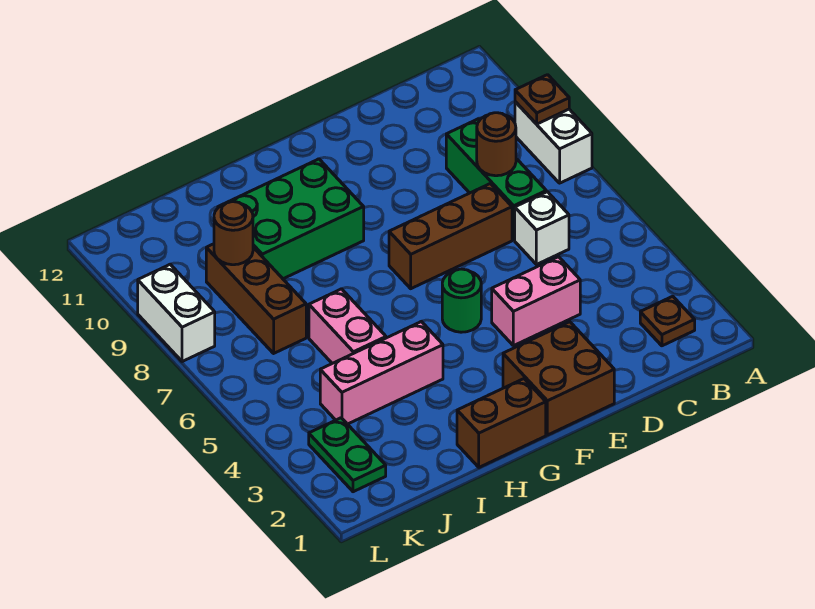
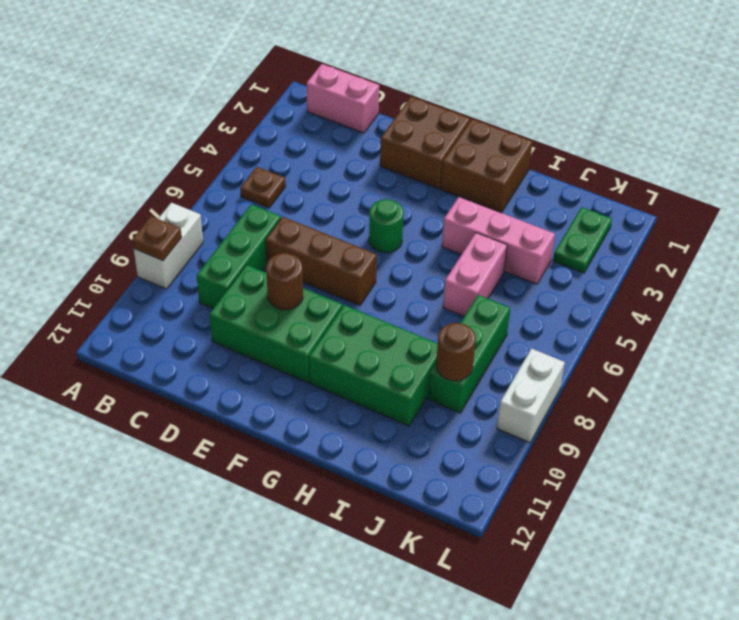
brown 1x1 plate [640,296,695,346] -> brown 1x1 plate moved to [240,167,286,208]
white 1x1 brick [515,192,569,264] -> none
brown 1x1 round brick [477,113,516,176] -> brown 1x1 round brick moved to [266,253,303,310]
pink 1x2 brick [492,257,580,346] -> pink 1x2 brick moved to [307,64,379,133]
none -> green 2x3 brick [210,265,343,383]
brown 1x2 brick [457,379,546,467] -> brown 2x2 brick [441,119,532,213]
brown 1x3 brick [206,244,306,353] -> green 1x3 brick [428,295,510,413]

